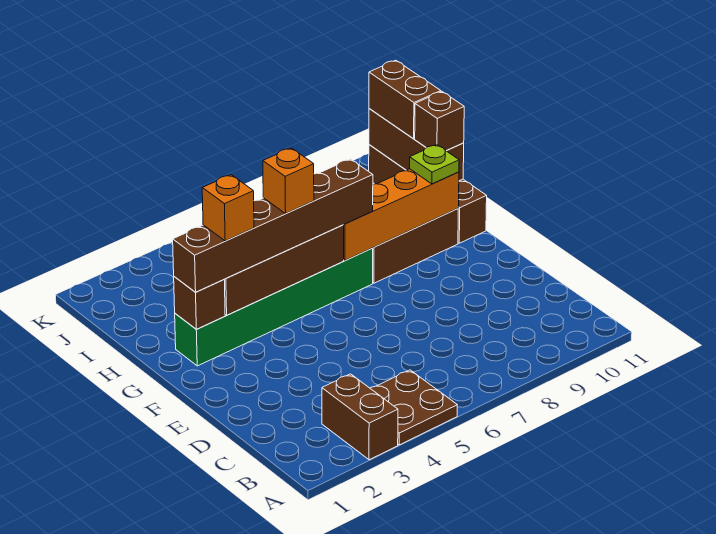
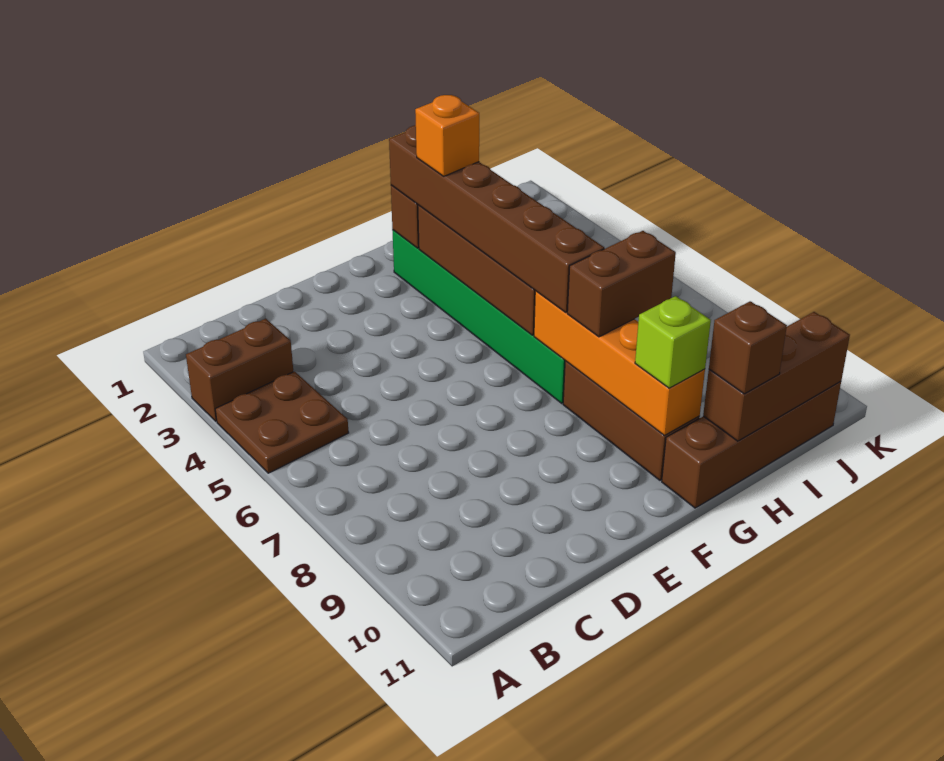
orange 1x1 brick [263,148,314,213] -> none
lime 1x1 plate [410,145,459,184] -> lime 1x1 brick [635,296,711,388]
brown 1x2 brick [369,60,441,139] -> brown 1x2 brick moved to [567,231,676,337]

